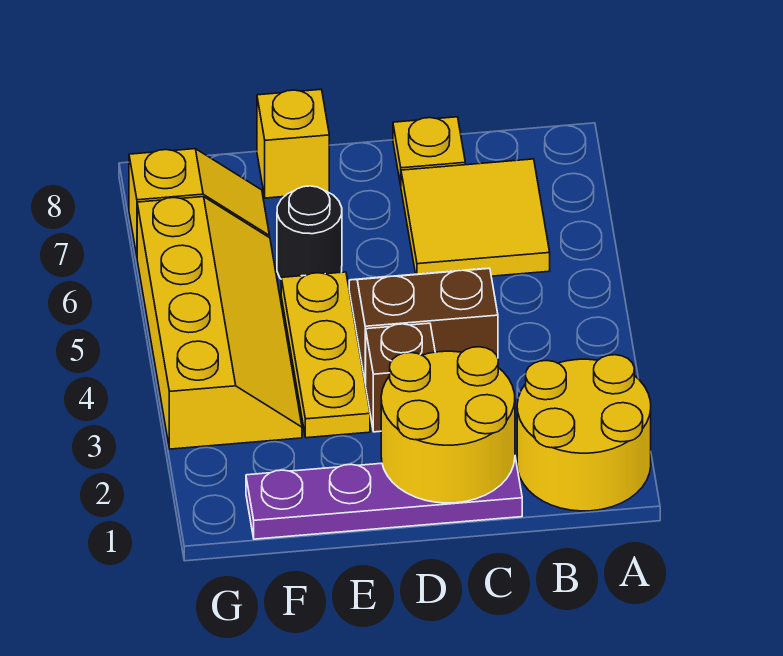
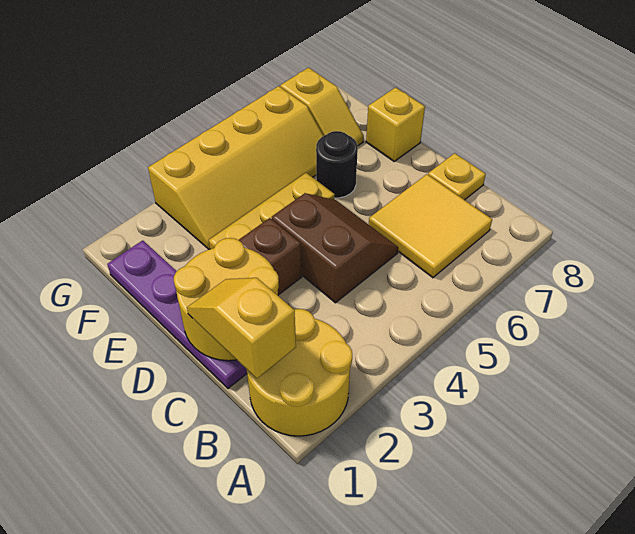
none -> yellow 1x2 slope [187,278,296,378]

